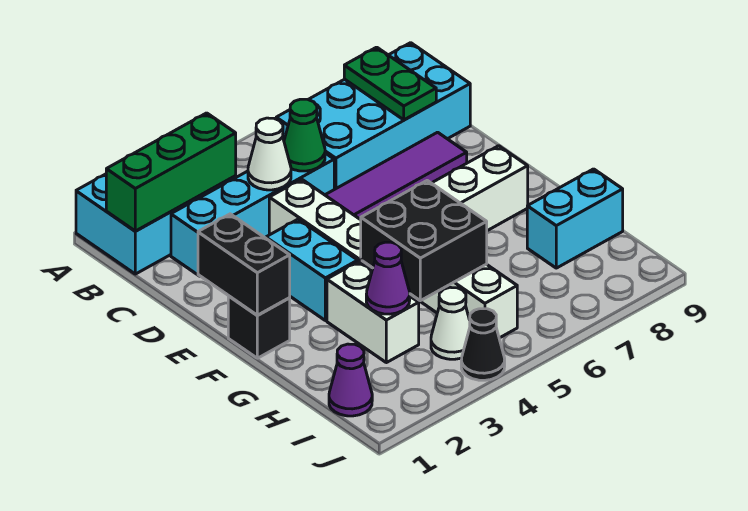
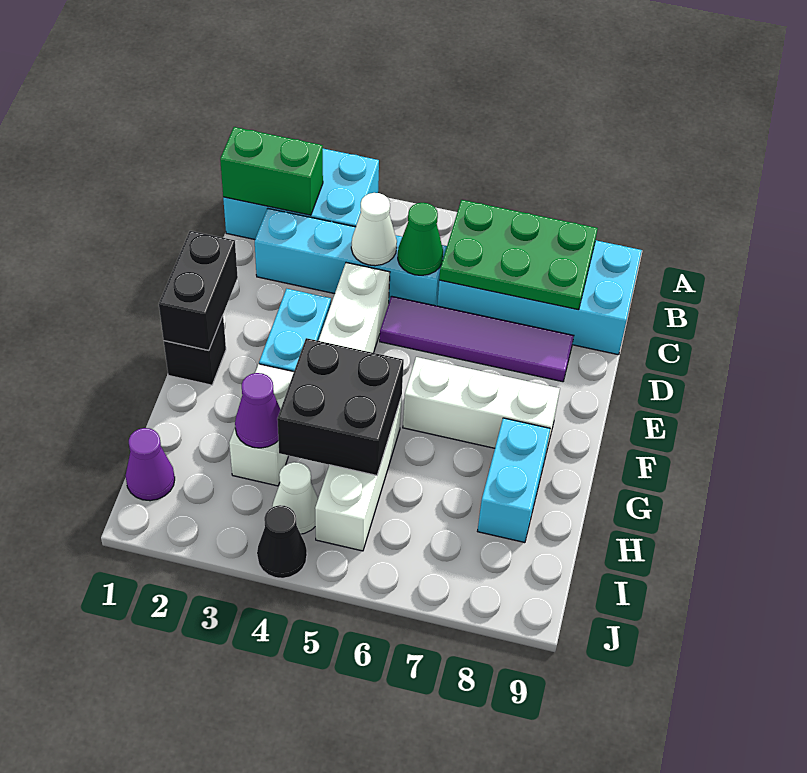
green 1x3 brick [106,113,236,231] -> green 1x2 brick [220,127,323,215]
green 1x2 plate [344,47,436,120] -> green 2x3 plate [439,200,598,310]
cyan 1x2 brick [527,169,623,268] -> cyan 1x2 brick turned to [478,418,550,543]

